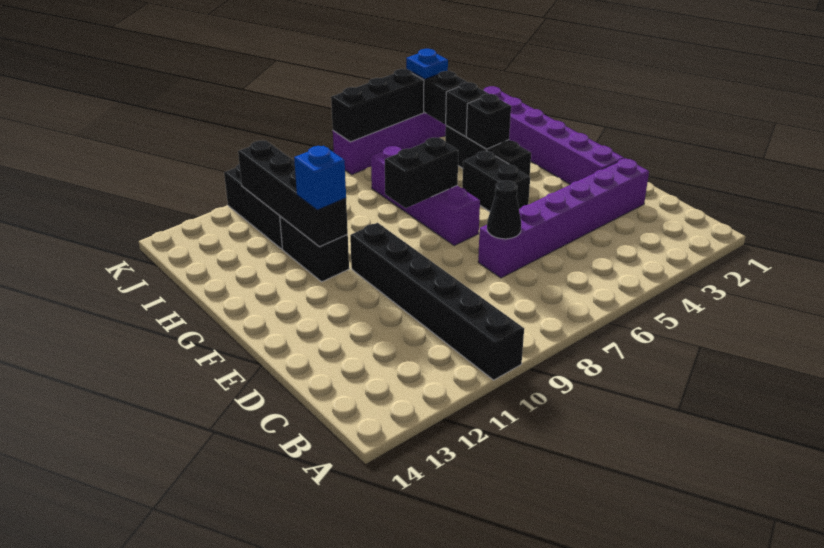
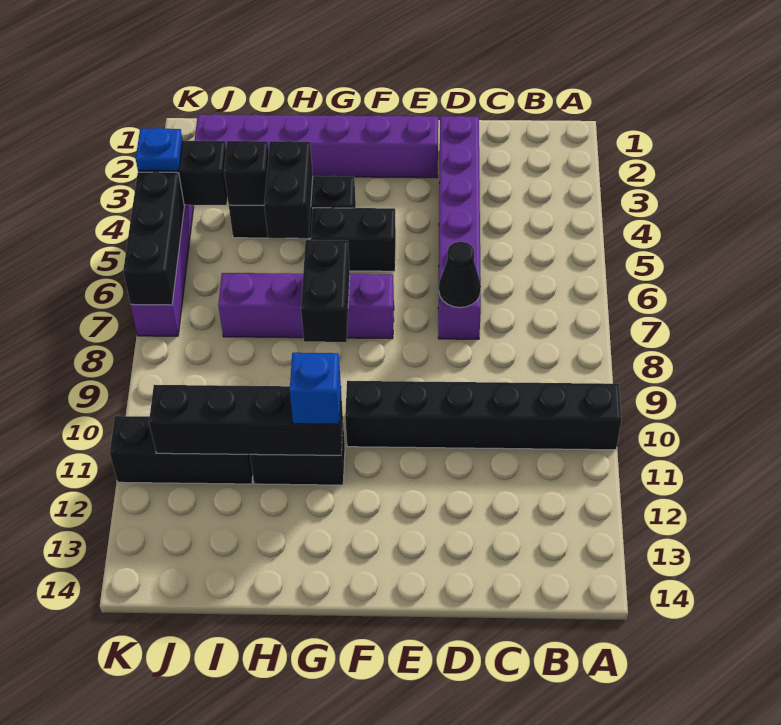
black 1x1 brick [466,94,511,149] -> black 1x2 brick [264,141,313,238]

